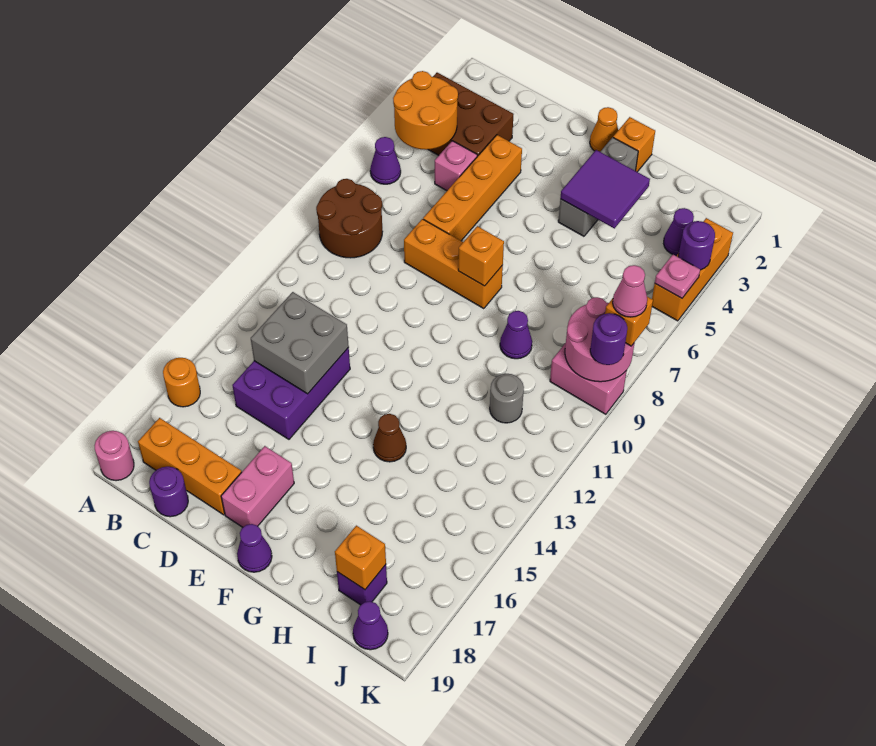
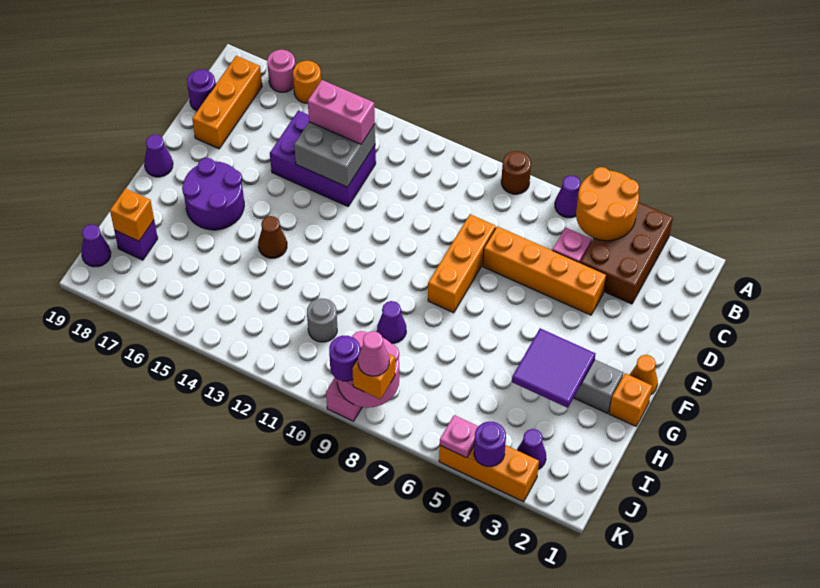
brown 2x2 round brick [316,179,383,258] -> brown 1x1 round brick [501,151,531,194]
pink 1x1 round brick [94,431,134,481] -> pink 1x1 round brick moved to [267,50,295,92]
pink 1x2 brick [221,446,294,527] -> pink 1x2 brick moved to [308,80,375,144]
orange 1x1 brick [458,226,504,286] -> none
none -> purple 2x2 round brick [182,158,244,230]

